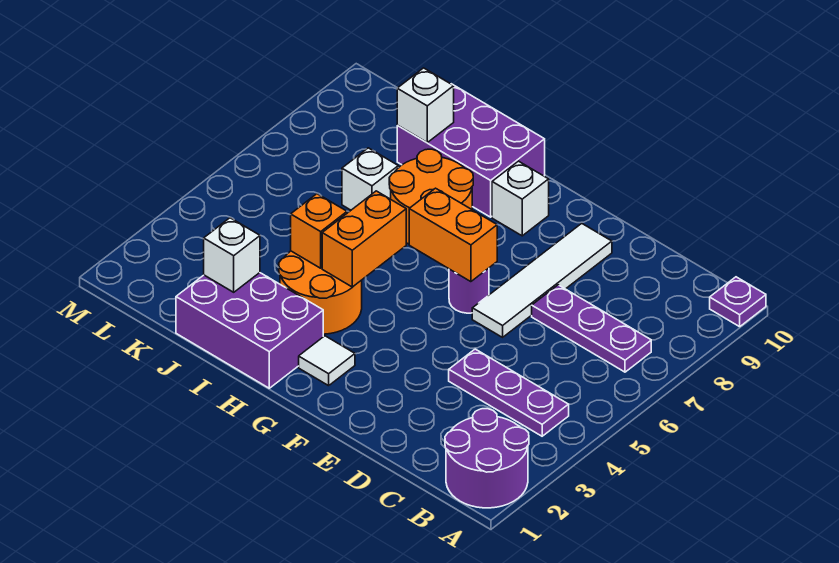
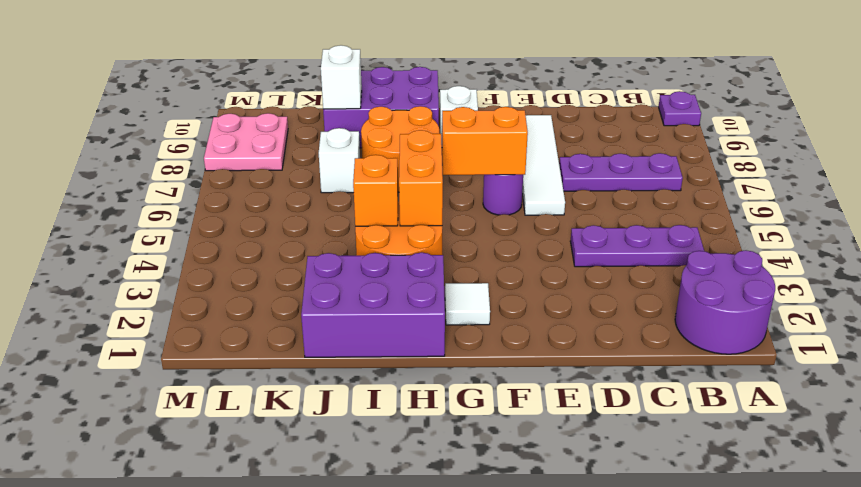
white 1x1 brick [204,218,260,292] -> none
none -> pink 2x2 plate [204,113,288,171]

